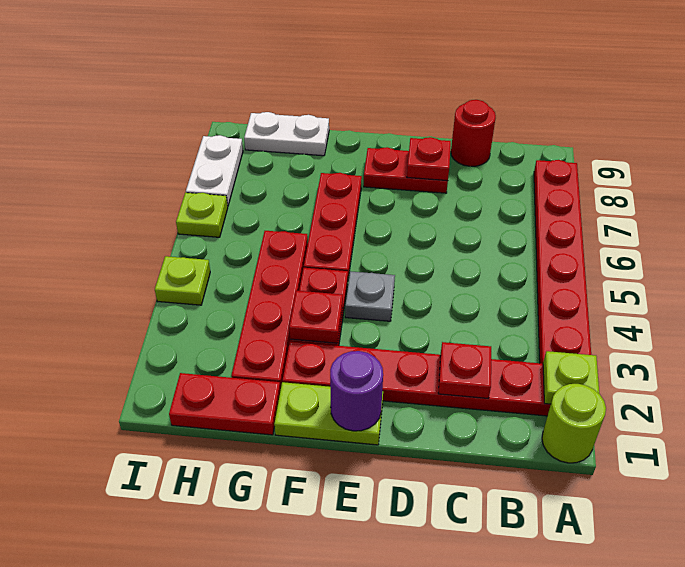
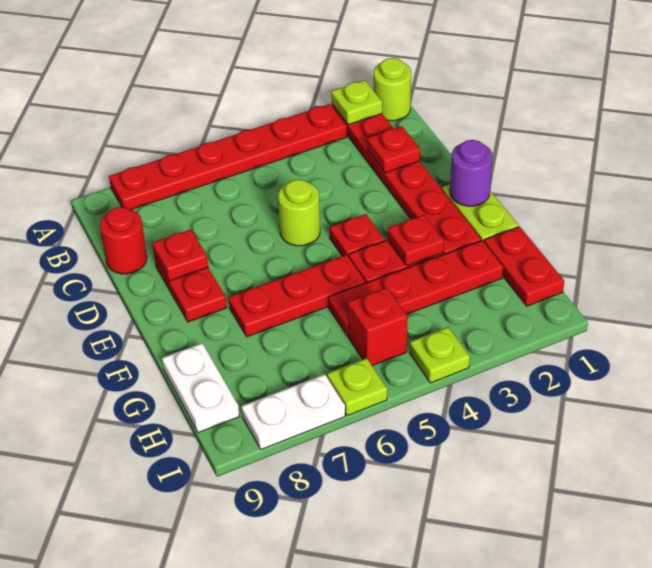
none -> lime 1x1 round brick [278,179,320,246]
grey 1x1 plate [345,271,395,321] -> red 1x1 plate [330,214,385,257]
none -> red 1x1 brick [348,287,408,366]

